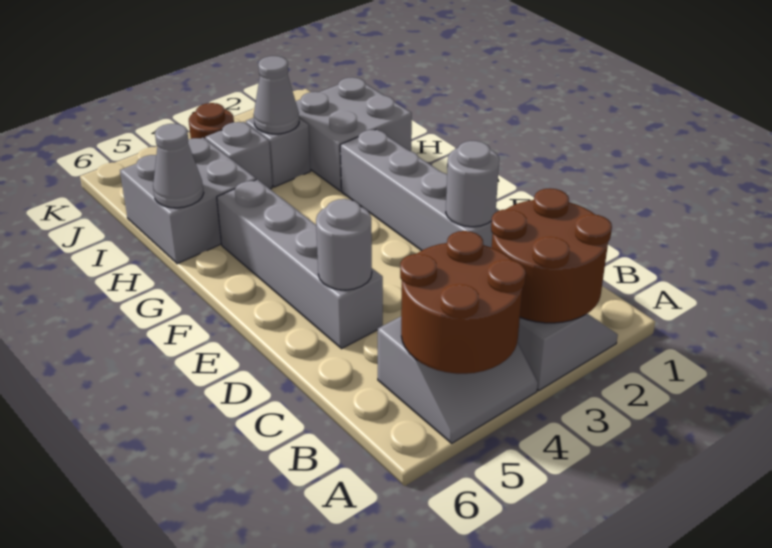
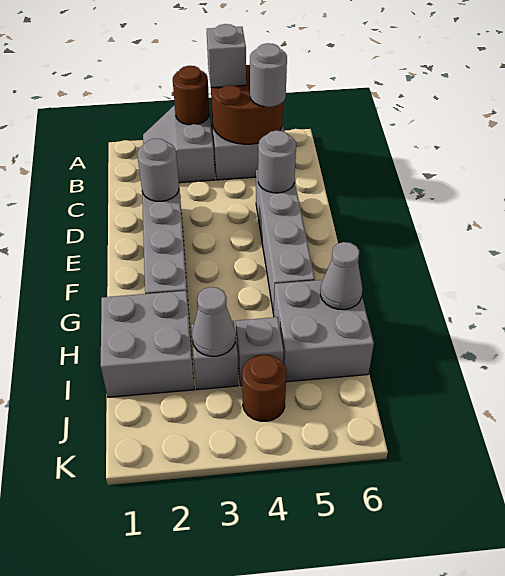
brown 2x2 round brick [491,188,612,323] -> brown 1x1 round brick [173,66,209,125]
none -> grey 1x1 brick [207,24,246,88]
none -> grey 1x1 round brick [250,43,287,107]

